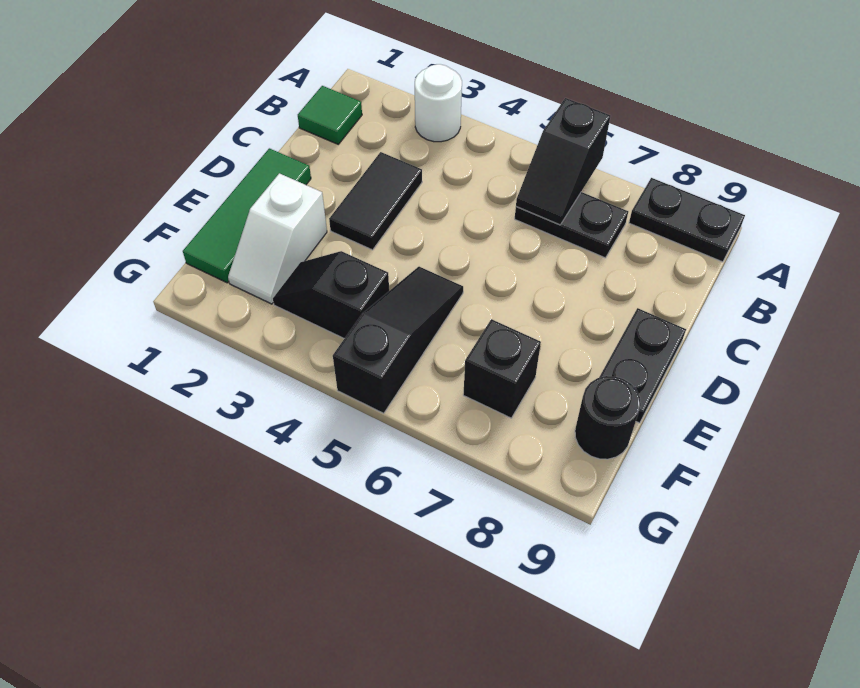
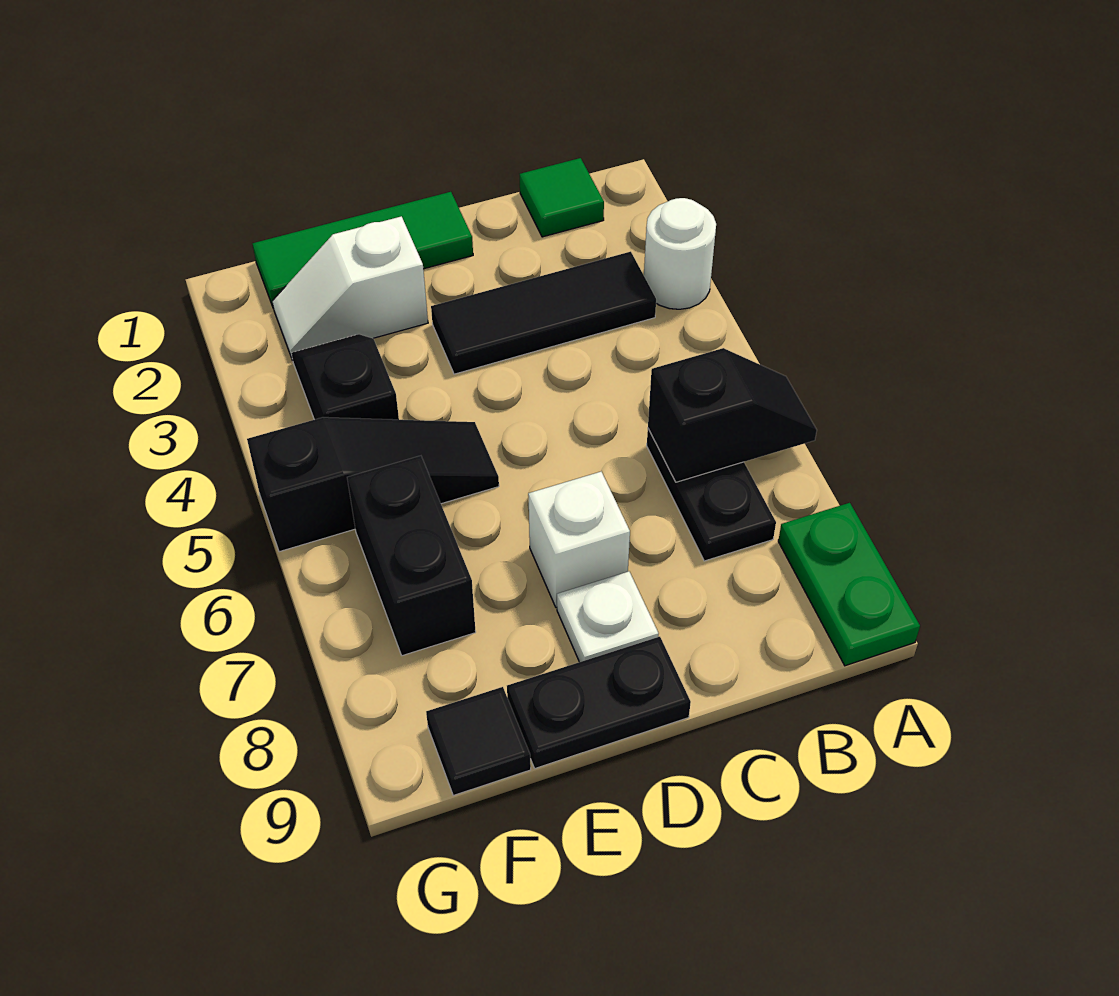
black 1x2 slope [516,98,610,225] -> black 1x2 slope turned to [648,348,817,482]
black 1x2 plate [629,178,745,262] -> green 1x2 plate [778,503,920,666]
black 1x2 tile [329,152,422,250] -> black 1x3 tile [431,252,656,374]
none -> white 1x1 brick [528,472,630,607]
none -> white 1x1 plate [557,571,659,662]
black 1x1 brick [463,319,541,418] -> black 1x2 brick [347,456,476,656]
black 1x1 round brick [575,376,641,459] -> black 1x1 tile [426,687,531,795]

